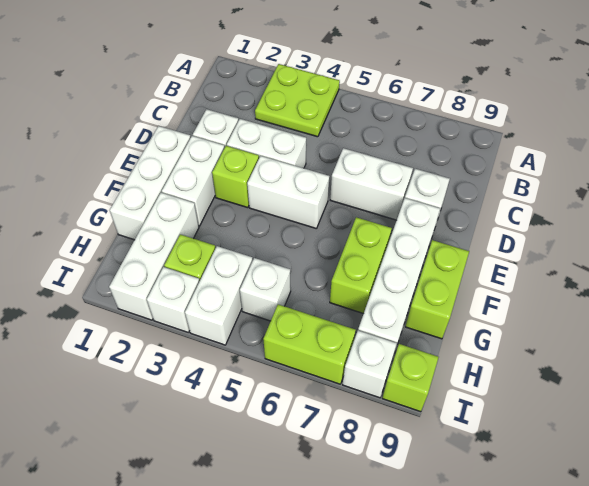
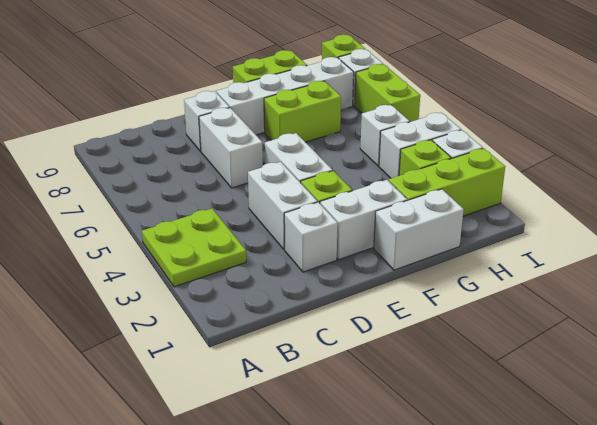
white 1x3 brick [110,126,191,240] -> white 1x2 brick [374,189,464,270]
white 1x3 brick [109,193,199,320] -> lime 1x3 brick [389,148,505,216]

